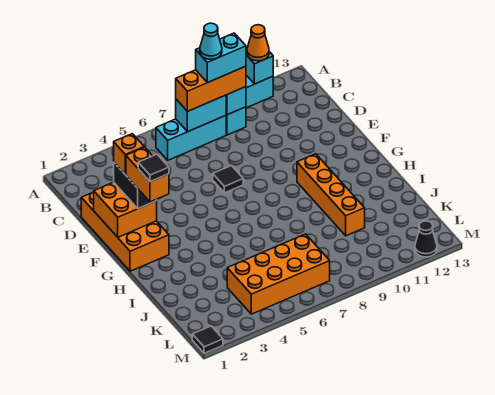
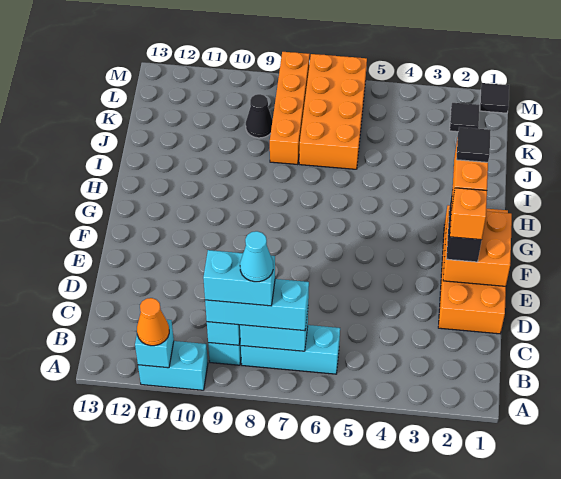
orange 1x3 brick [176,66,246,111] -> cyan 1x3 brick [205,279,309,331]
black 1x1 tile [213,166,243,193] -> black 1x1 tile moved to [450,103,480,132]
orange 1x4 brick [297,154,365,236] -> orange 1x4 brick moved to [270,52,310,165]
orange 2x4 brick [227,234,330,314] -> orange 2x4 brick turned to [299,54,367,169]
black 1x1 cone [415,221,437,257] -> black 1x1 cone moved to [246,94,273,138]

